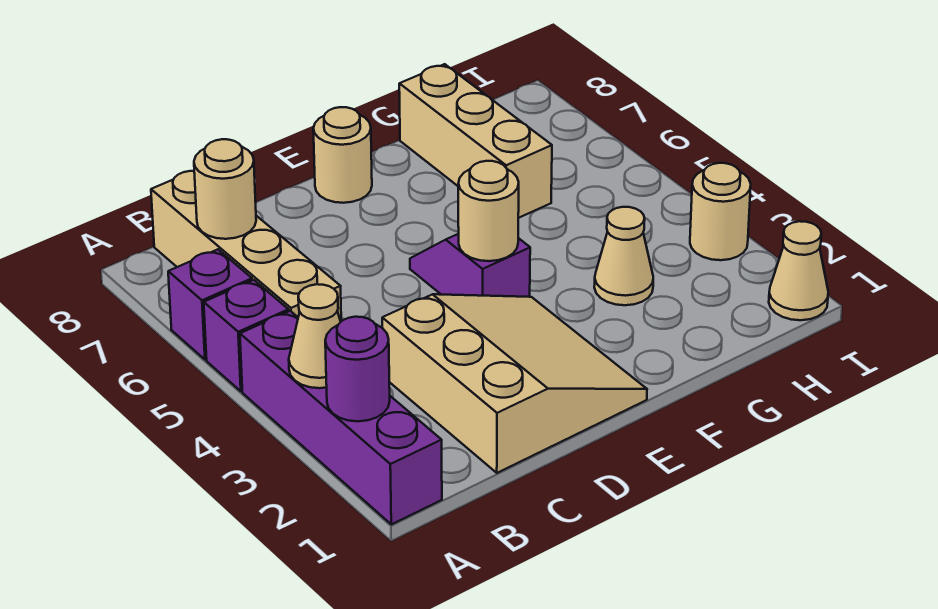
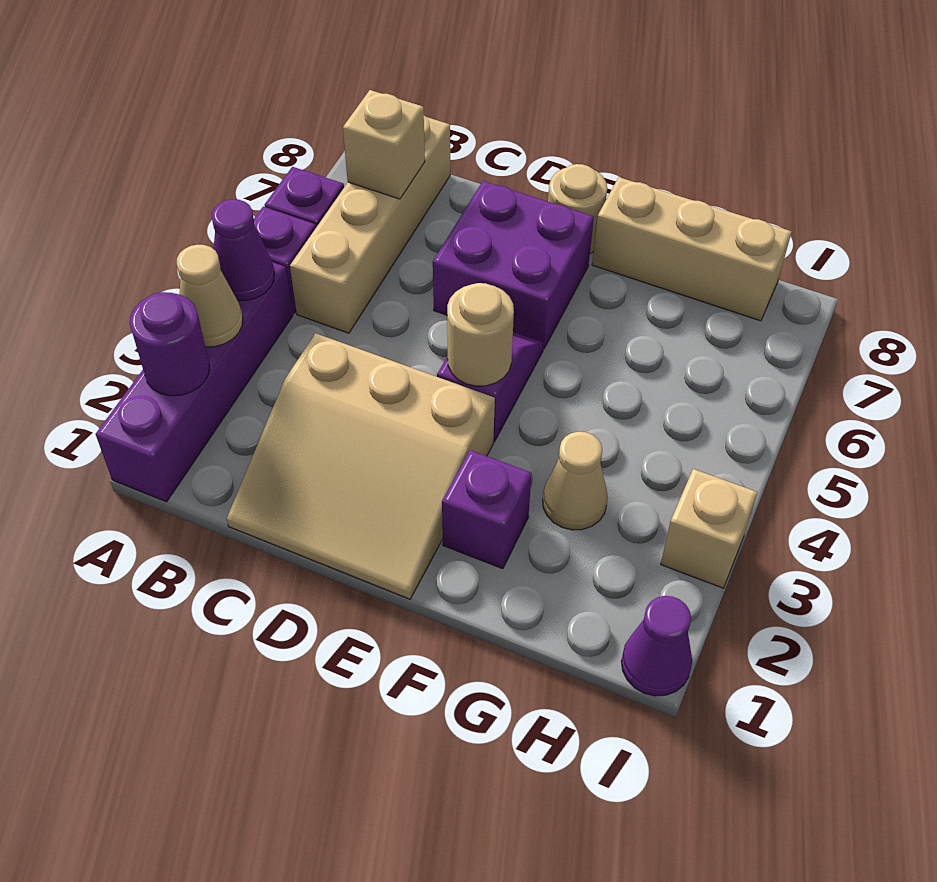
none -> purple 1x1 cone [212,199,274,301]
tan 1x1 round brick [194,139,256,239] -> tan 1x1 brick [343,90,425,199]
tan 3x3 slope [382,294,647,473] -> tan 3x3 slope turned to [227,333,495,599]
none -> purple 2x2 brick [433,181,594,349]
none -> purple 1x1 brick [442,450,532,569]
tan 1x3 brick [399,64,552,218] -> tan 1x3 brick turned to [592,177,792,321]
tan 1x1 cone [769,221,828,320] -> purple 1x1 cone [621,596,692,696]
tan 1x1 round brick [690,163,751,260] -> tan 1x1 brick [661,469,758,588]

